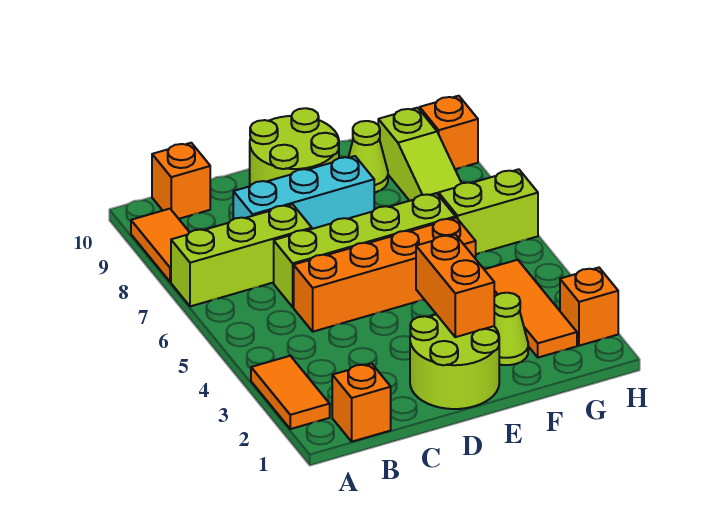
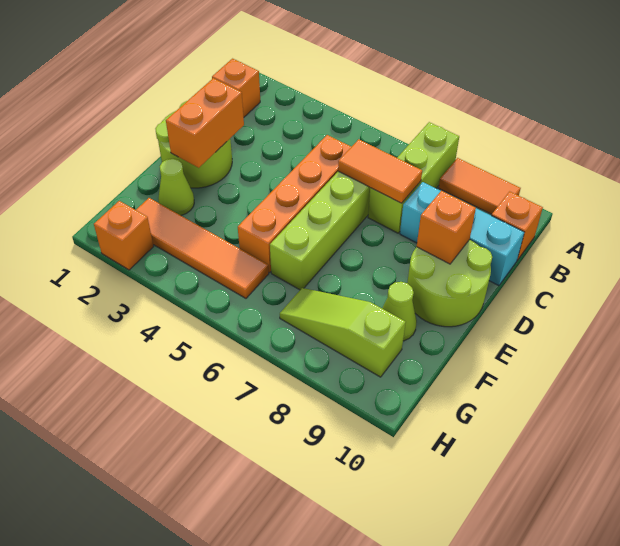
orange 1x2 tile [251,356,330,429] -> orange 1x2 tile moved to [338,139,422,203]
cyan 1x3 brick [233,156,374,229] -> cyan 1x3 brick turned to [400,182,524,286]
orange 1x2 brick [416,235,494,337] -> orange 1x2 brick turned to [166,78,244,168]
orange 1x3 tile [484,260,577,358] -> orange 1x4 tile [136,198,269,298]
lime 1x2 brick [438,169,538,254] -> none
orange 1x1 brick [420,96,478,169] -> orange 1x1 brick moved to [417,191,476,264]

